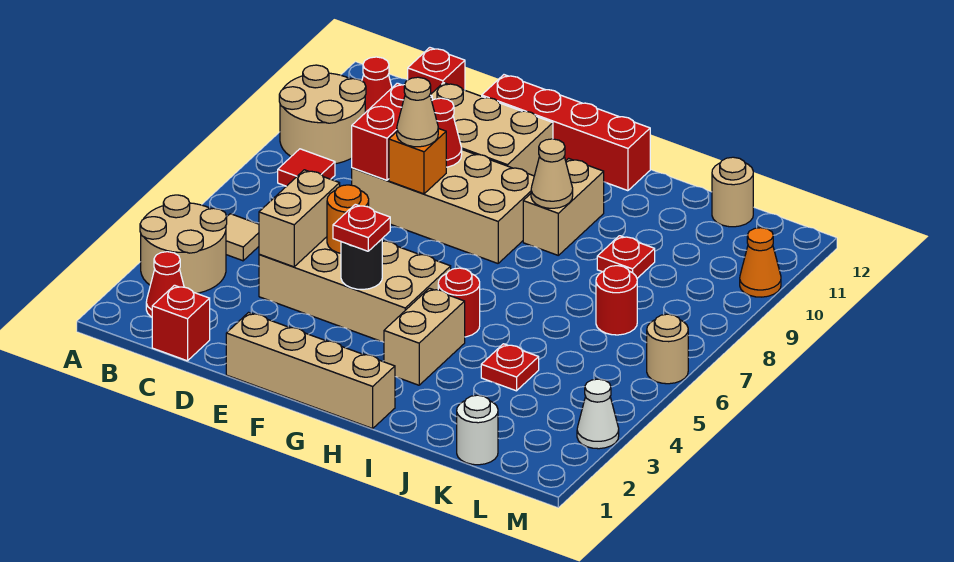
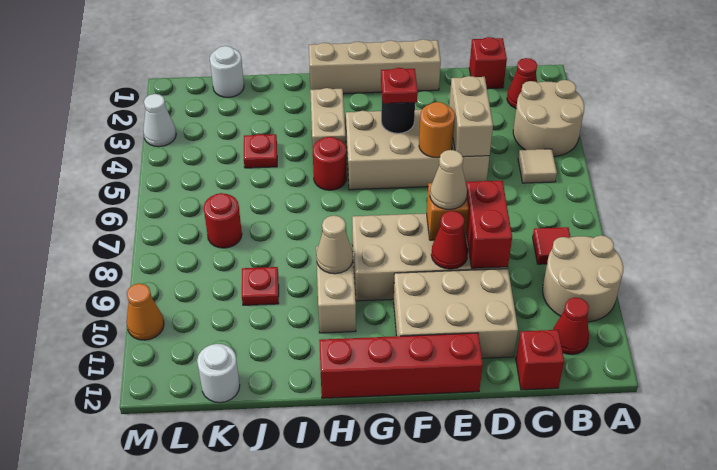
tan 1x1 round brick [712,157,753,227] -> white 1x1 round brick [197,344,240,403]
tan 1x1 round brick [647,314,688,384] -> none

